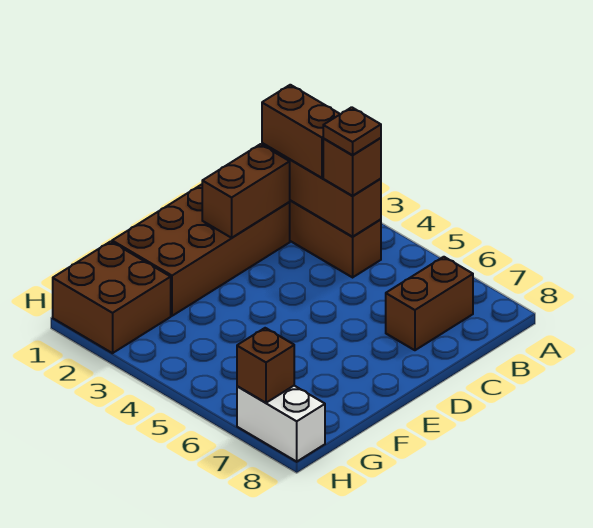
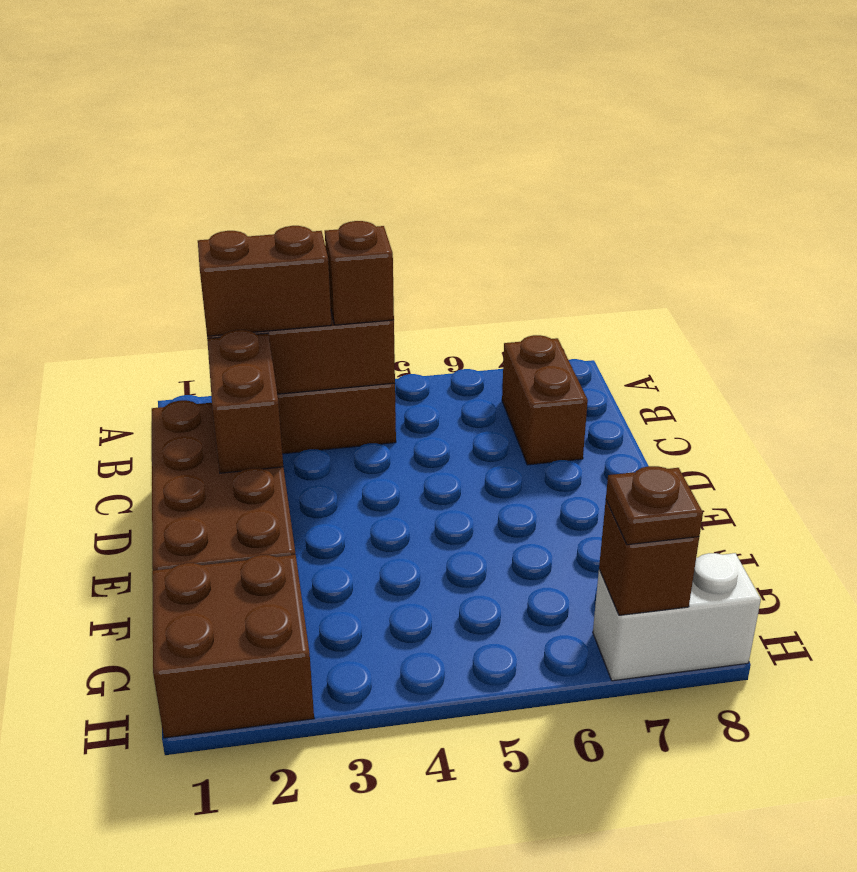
brown 1x1 plate [323,107,381,155] -> brown 1x1 plate moved to [606,466,703,545]

